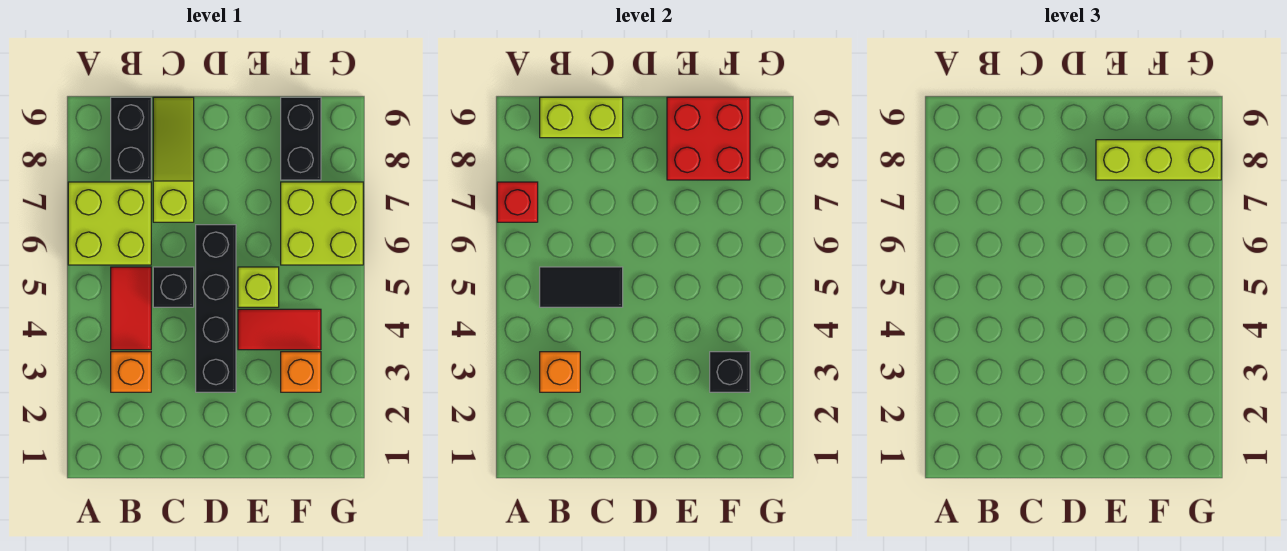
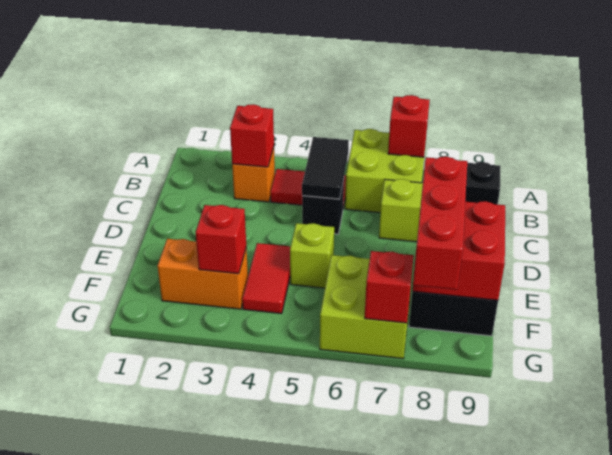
orange 1x1 brick [540,352,580,392] -> red 1x1 brick [230,104,274,167]
lime 1x2 brick [540,97,623,138] -> none
black 1x4 brick [196,225,236,392] -> none
lime 1x3 brick [1096,140,1221,180] -> red 1x3 brick [413,157,467,290]
orange 1x1 brick [281,352,321,392] -> orange 1x2 brick [158,239,248,309]
black 1x1 brick [710,352,750,392] -> red 1x1 brick [196,205,246,274]
none -> red 1x1 brick [365,251,414,323]

